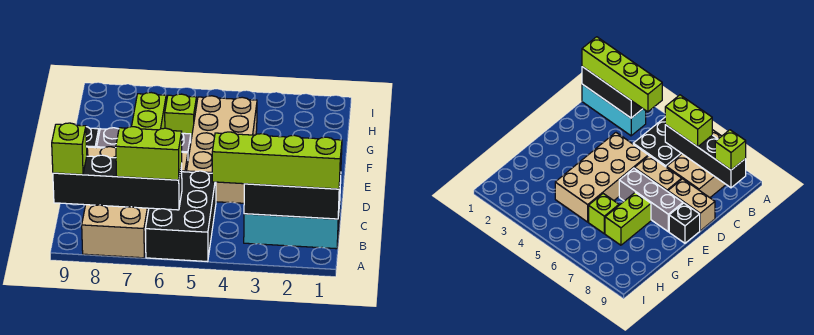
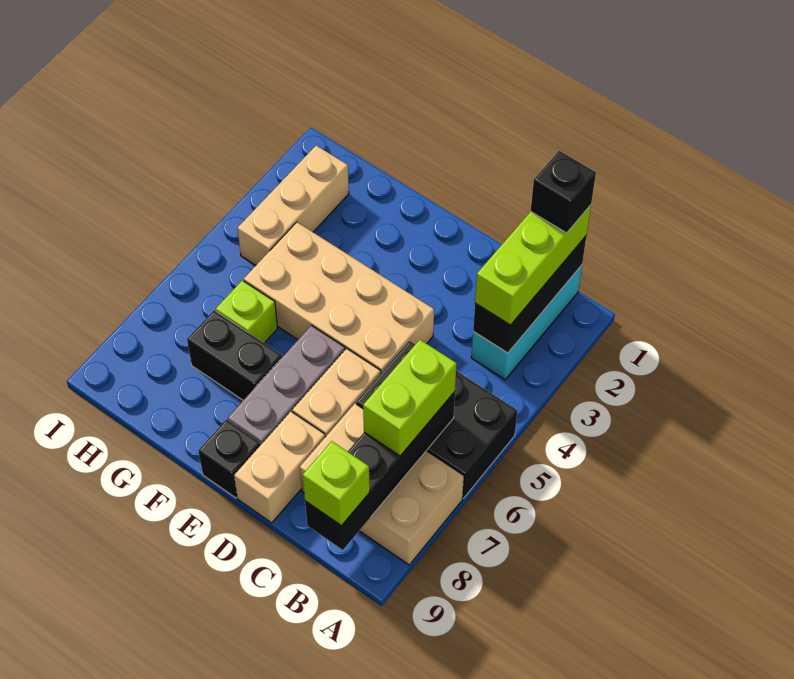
lime 1x4 brick [212,132,342,189] -> lime 1x3 brick [475,205,591,325]
none -> black 1x1 brick [531,151,596,233]
lime 1x2 brick [132,93,166,130] -> black 1x2 brick [187,310,282,400]
none -> tan 1x3 brick [237,146,349,265]

